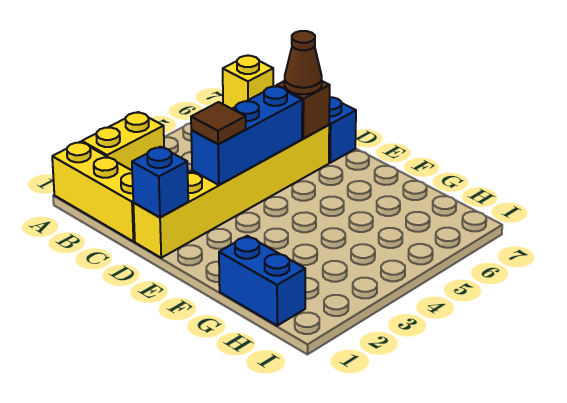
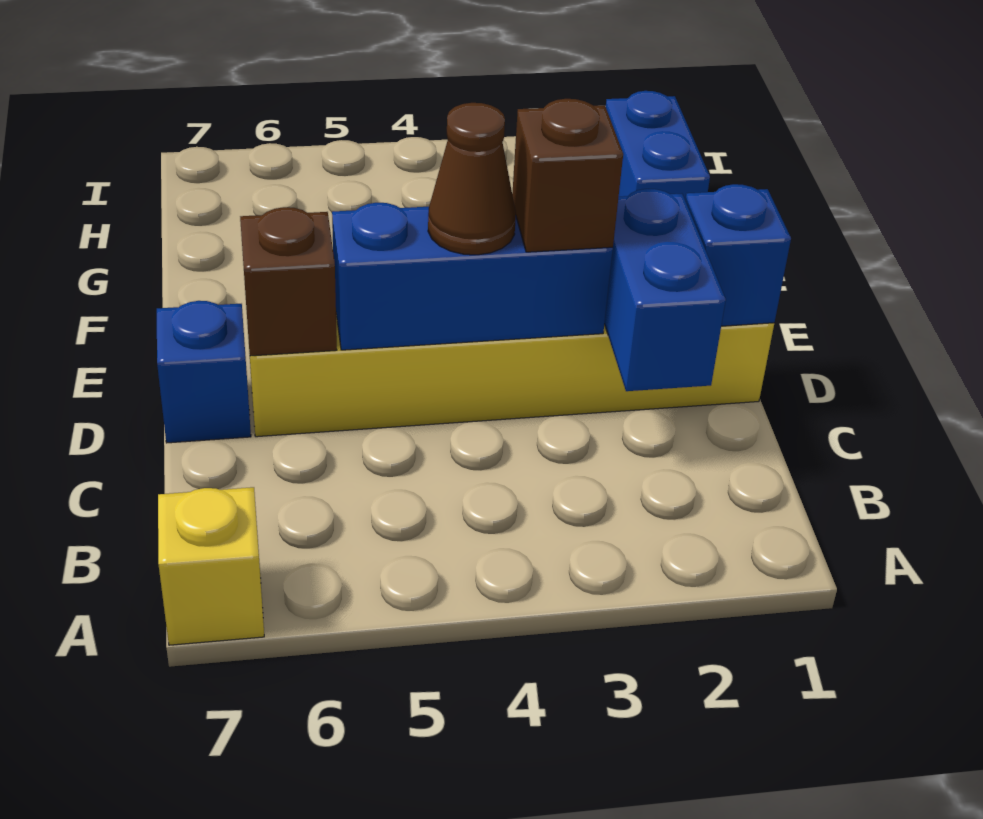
yellow 1x3 brick [52,142,135,242] -> none
yellow 1x2 brick [82,112,164,170] -> none
none -> blue 1x2 brick [604,189,726,391]
brown 1x1 tile [191,102,246,144] -> brown 1x1 brick [512,99,623,252]
brown 1x1 cone [285,31,322,94] -> brown 1x1 cone moved to [428,103,516,255]

